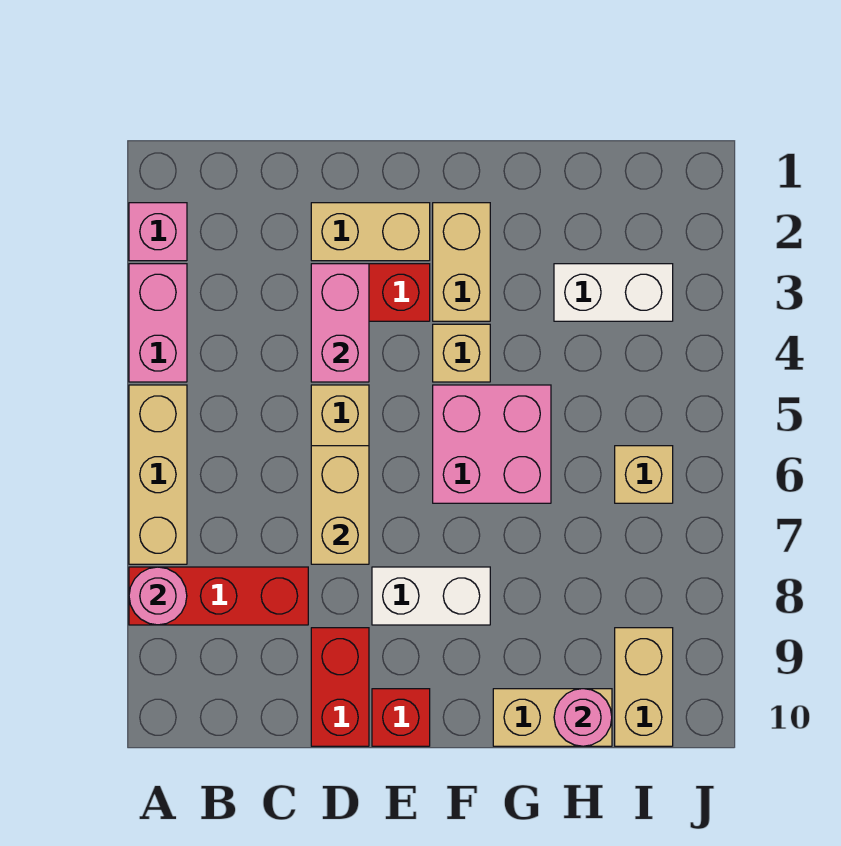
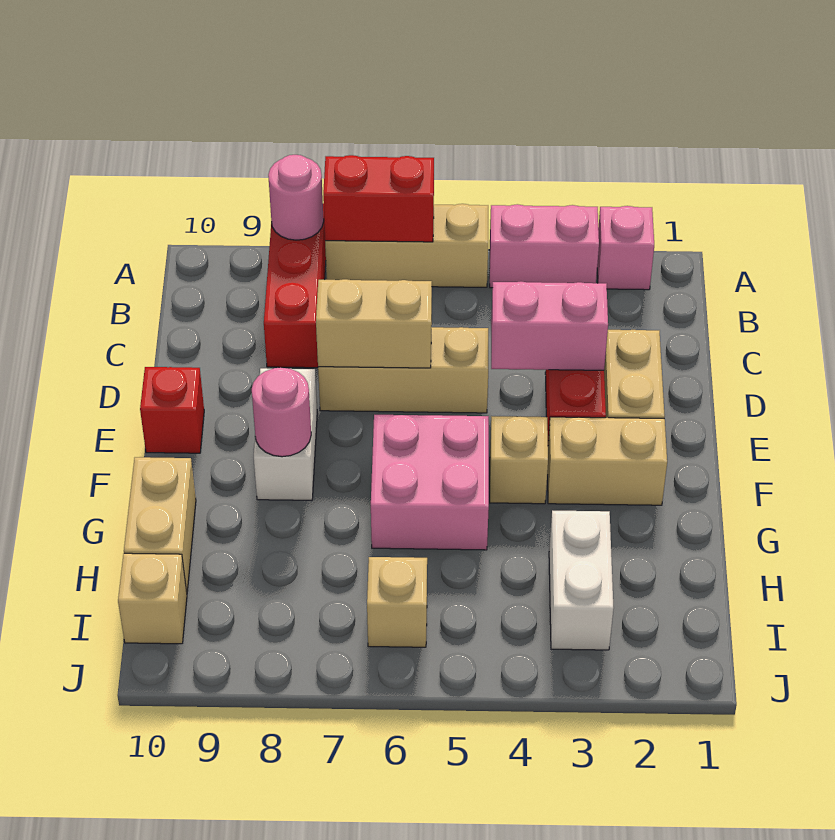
red 1x2 brick [311,628,369,746] -> red 1x2 brick moved to [323,155,434,242]
pink 1x1 round brick [554,689,612,746] -> pink 1x1 round brick moved to [252,367,311,457]
tan 1x2 brick [615,628,673,746] -> tan 1x1 brick [118,553,187,644]

